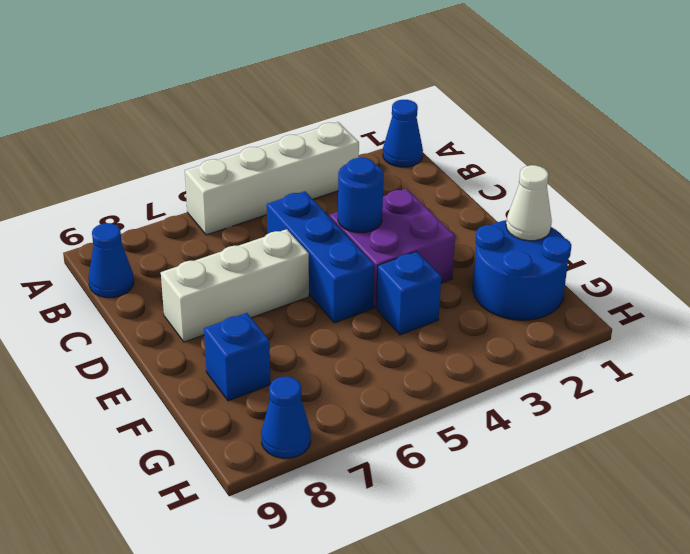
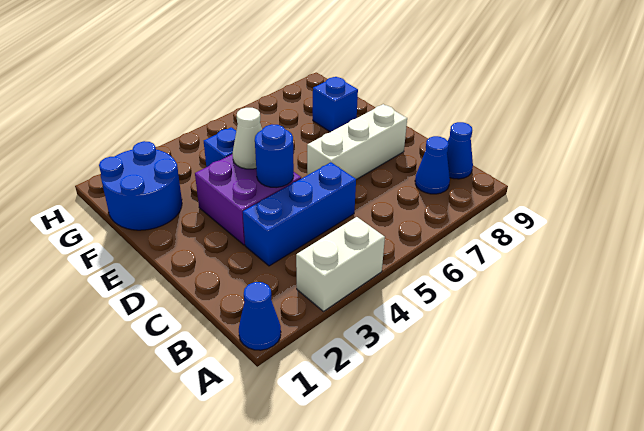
white 1x4 brick [185,122,359,235] -> white 1x2 brick [296,217,385,311]
blue 1x3 brick [267,191,375,323] -> blue 1x3 brick turned to [243,162,356,266]
white 1x1 cone [506,165,552,241] -> white 1x1 cone moved to [233,108,262,169]
blue 1x1 cone [261,377,311,458] -> blue 1x1 cone moved to [415,136,450,194]

